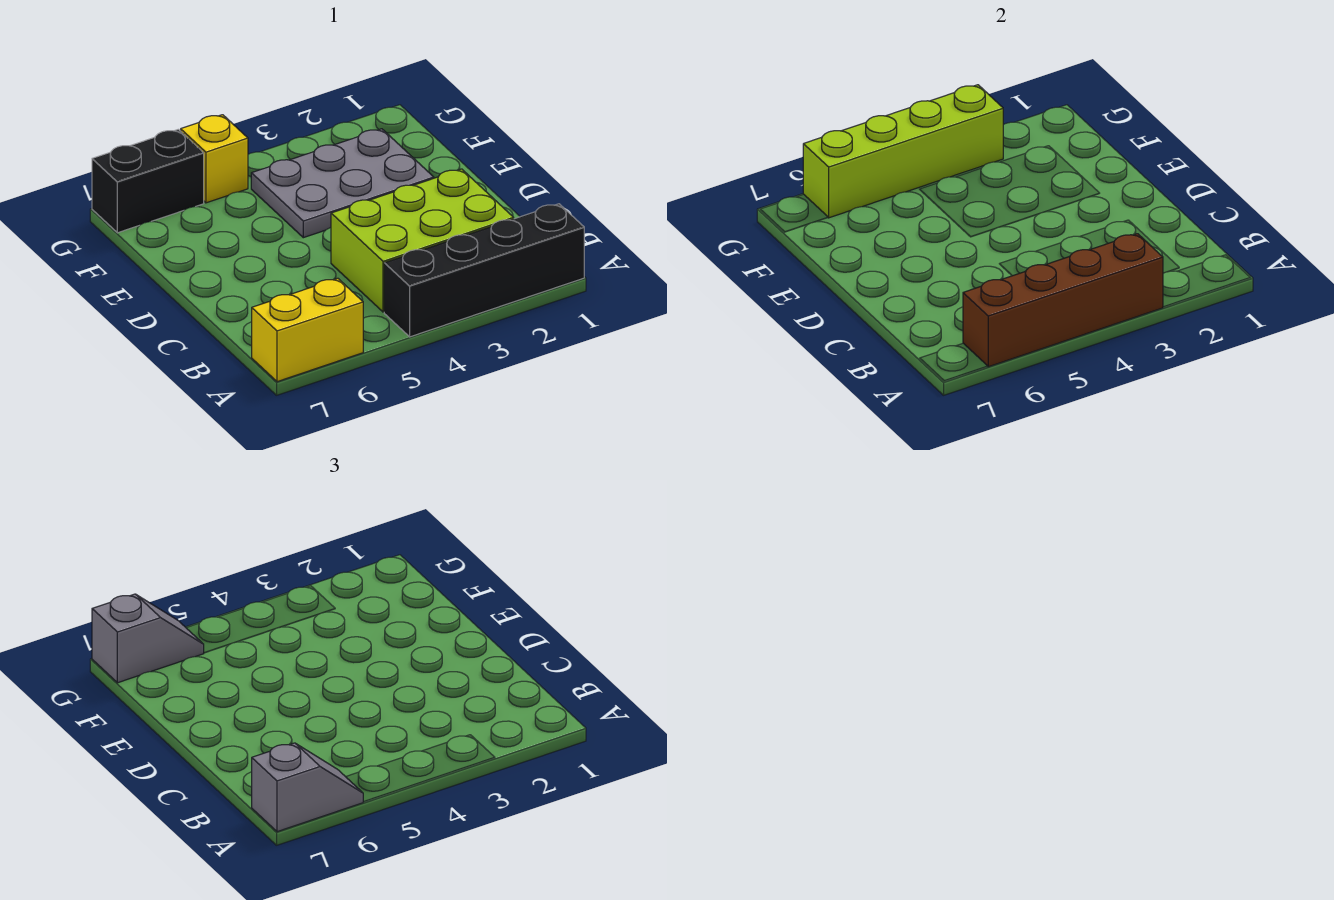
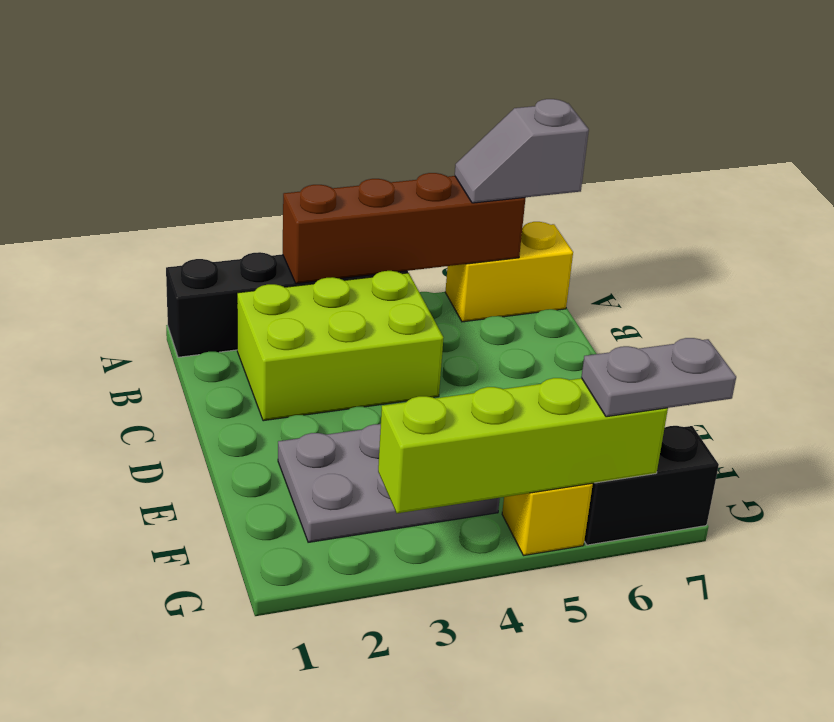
grey 1x2 slope [92,594,204,683] -> grey 1x2 plate [581,338,736,417]

